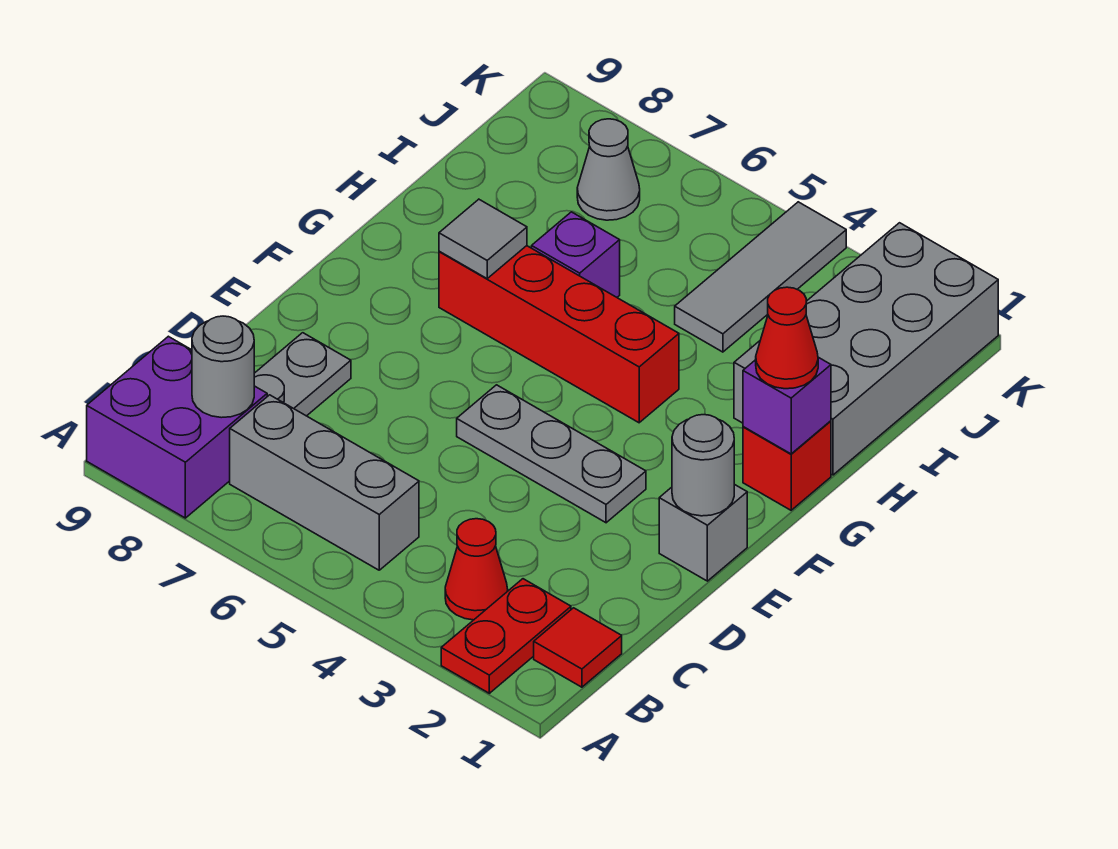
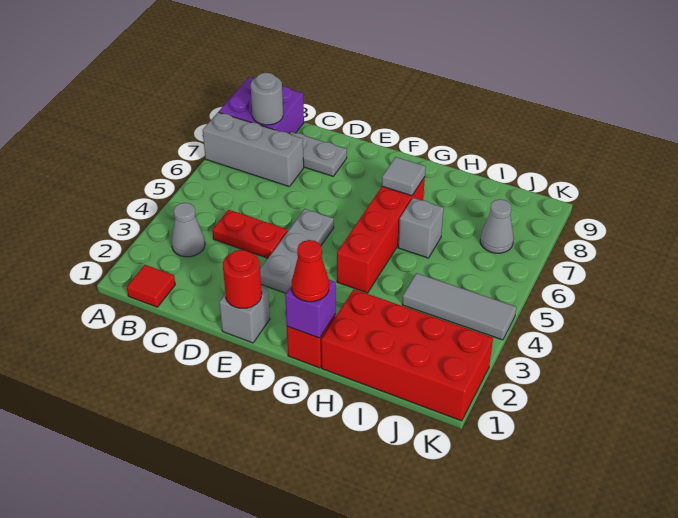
red 1x2 plate [441,579,571,693] -> red 1x2 plate moved to [212,210,288,258]
red 1x1 cone [445,519,508,620] -> grey 1x1 cone [171,203,205,257]
grey 1x3 brick [230,395,419,570] -> grey 1x3 brick turned to [203,112,304,187]
grey 1x1 round brick [672,415,734,516] -> red 1x1 round brick [223,250,262,308]
grey 2x4 brick [734,223,998,475] -> red 2x4 brick [321,289,493,421]
purple 1x1 brick [532,212,620,297] -> grey 1x1 brick [398,198,444,258]

